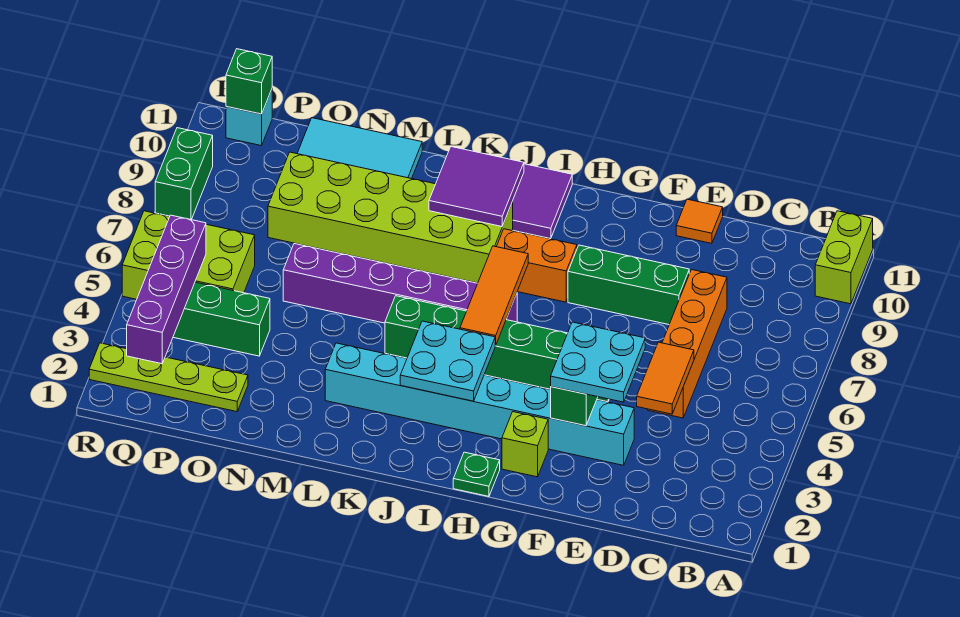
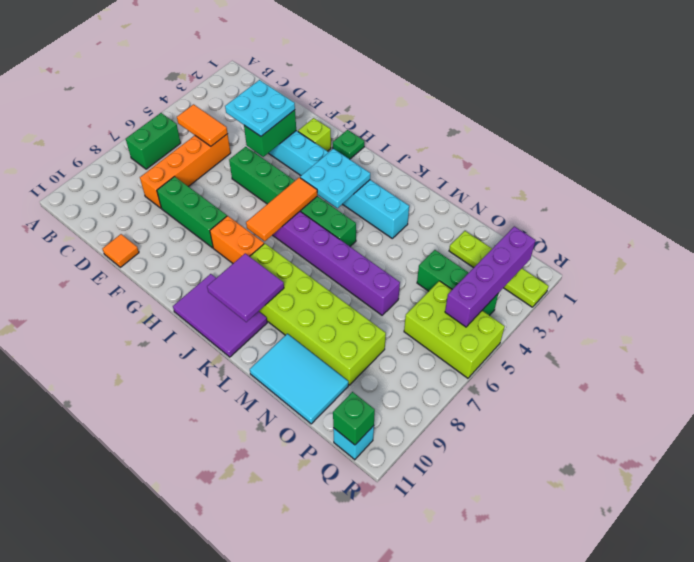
lime 1x2 brick [815,211,873,304] -> none
orange 1x2 tile [637,342,694,414] -> orange 1x2 tile turned to [177,104,228,146]
green 1x2 brick [155,128,213,220] -> green 1x2 brick moved to [126,113,181,169]

